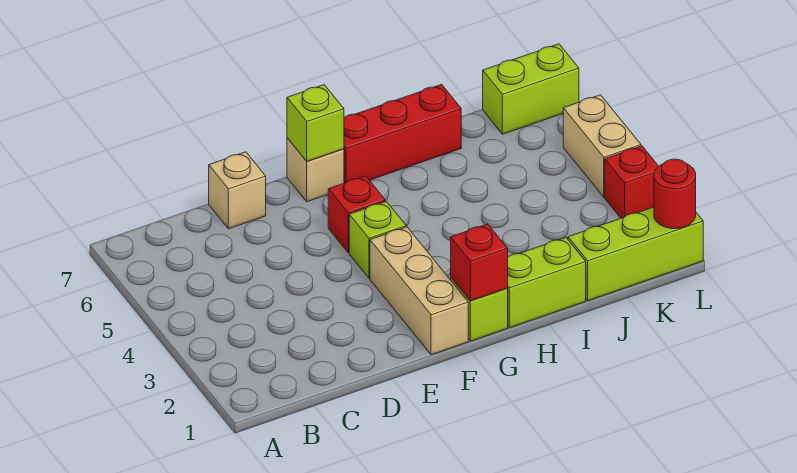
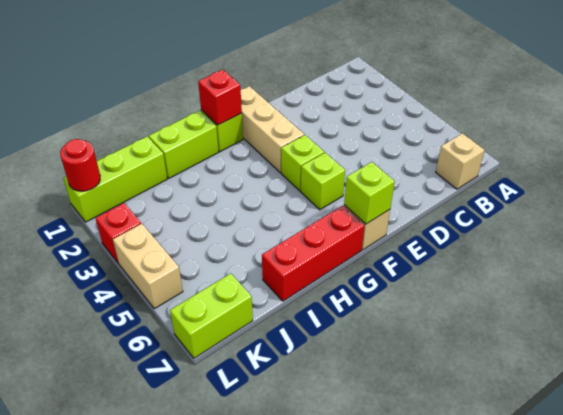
tan 1x1 brick [209,152,266,229] -> tan 1x1 brick moved to [436,133,485,189]
red 1x1 brick [328,176,385,253] -> lime 1x1 brick [301,153,345,210]

